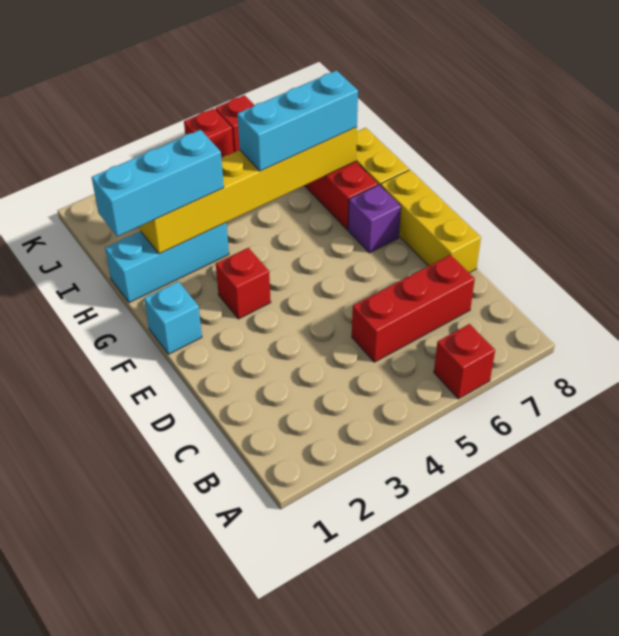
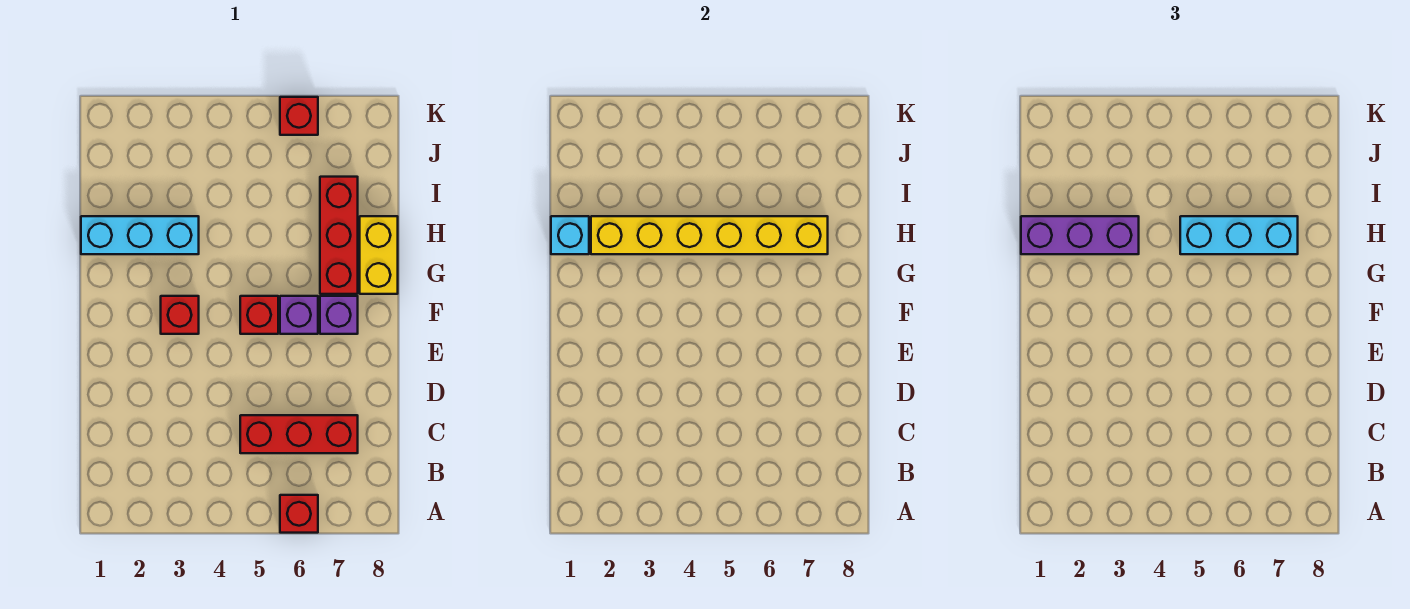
yellow 1x3 brick [381,170,481,273] -> none
cyan 1x1 brick [144,281,202,354] -> cyan 1x1 brick moved to [551,216,589,254]
none -> purple 1x1 brick [280,296,318,334]
cyan 1x3 brick [92,130,224,236] -> purple 1x3 brick [1021,216,1139,254]
red 1x1 brick [184,108,234,158] -> red 1x1 brick moved to [240,296,278,334]

